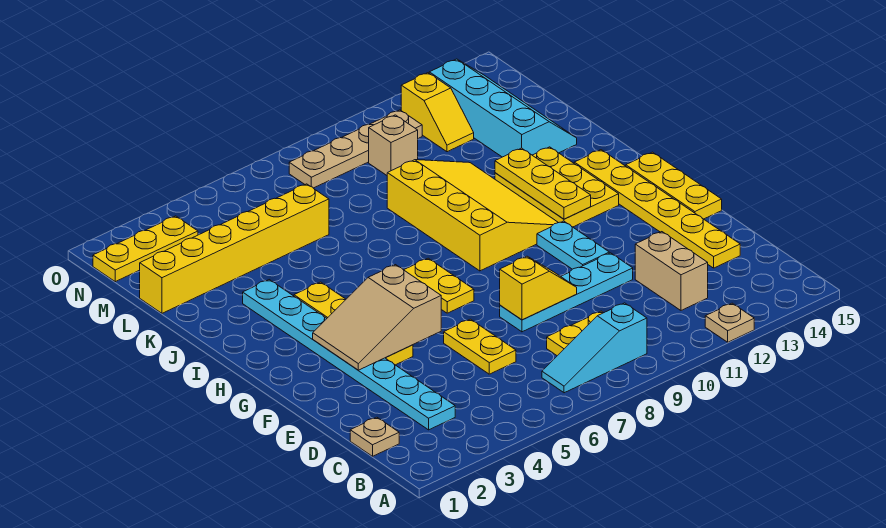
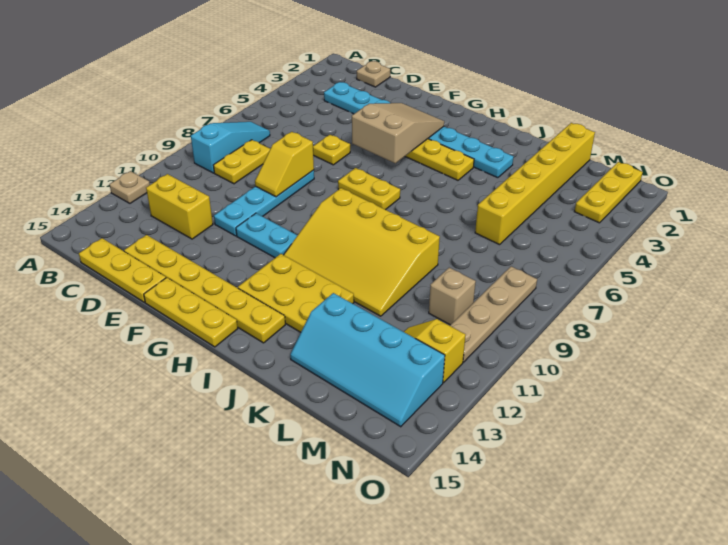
tan 1x2 brick [635,232,708,310] -> yellow 1x2 brick [146,174,213,239]
yellow 1x2 plate [444,319,516,374] -> yellow 1x1 plate [313,135,350,165]
yellow 1x3 plate [495,148,591,219] -> yellow 1x3 plate moved to [79,238,166,302]

